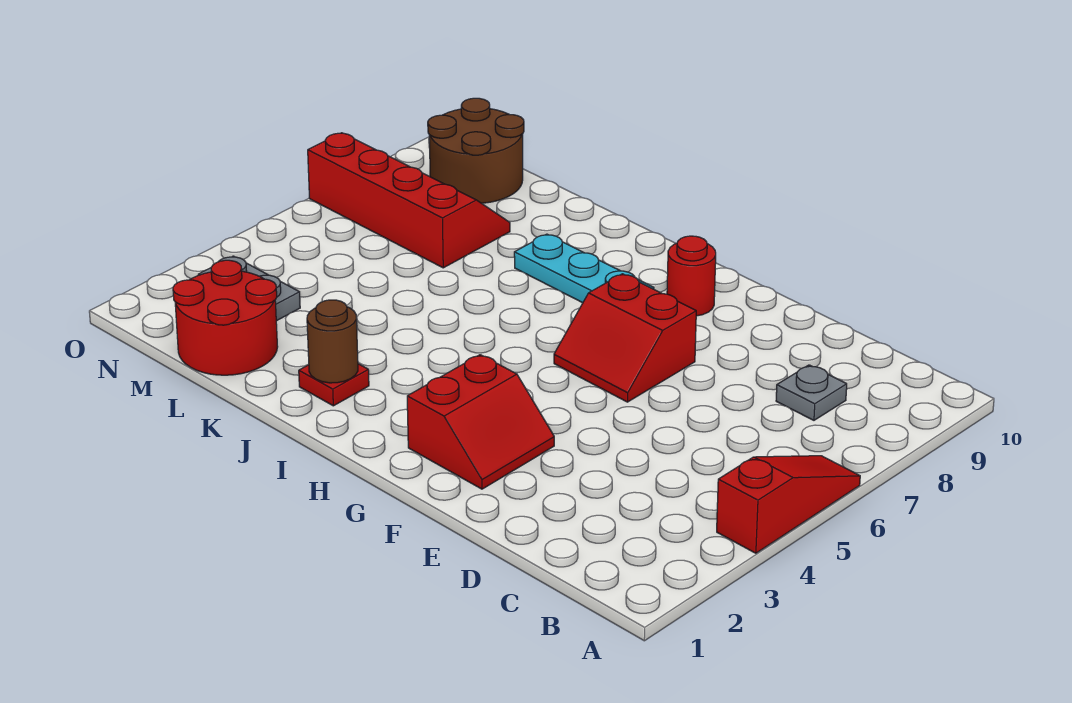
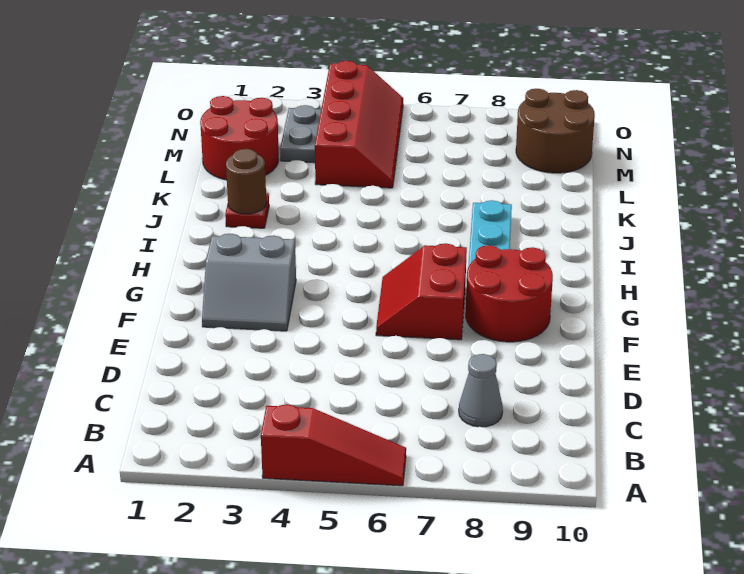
grey 1x1 plate [776,365,847,420] -> grey 1x1 cone [459,354,503,427]
red 2x2 slope [407,355,554,489] -> grey 2x2 slope [202,234,296,331]
red 1x1 round brick [667,236,716,316] -> red 2x2 round brick [466,245,553,342]
red 2x4 slope [308,133,510,268] -> red 2x4 slope moved to [315,61,403,188]

